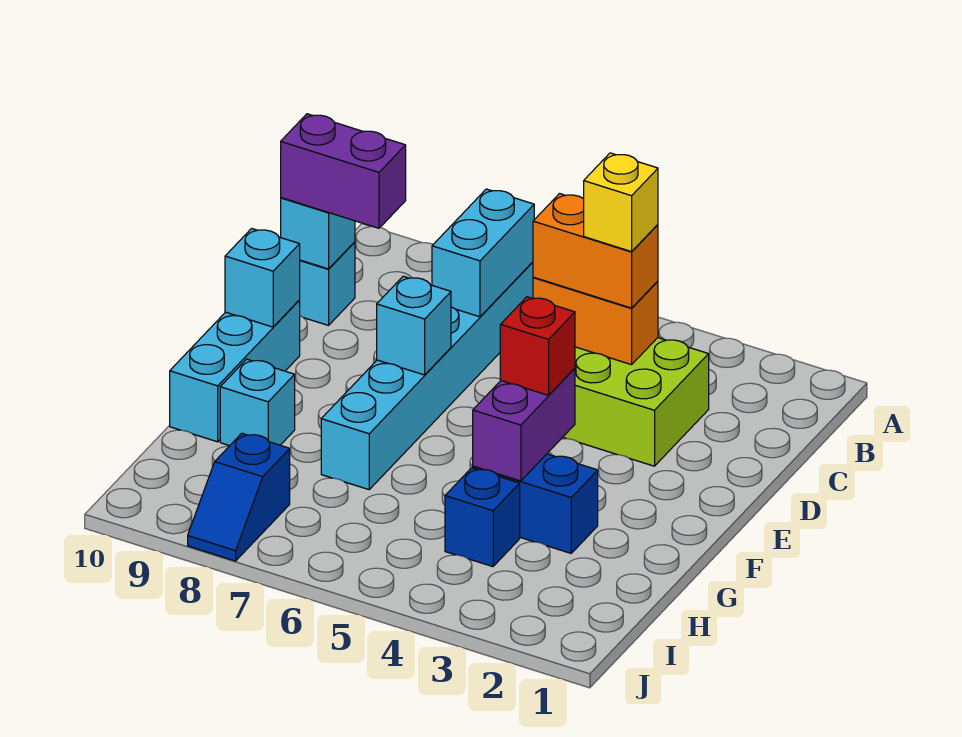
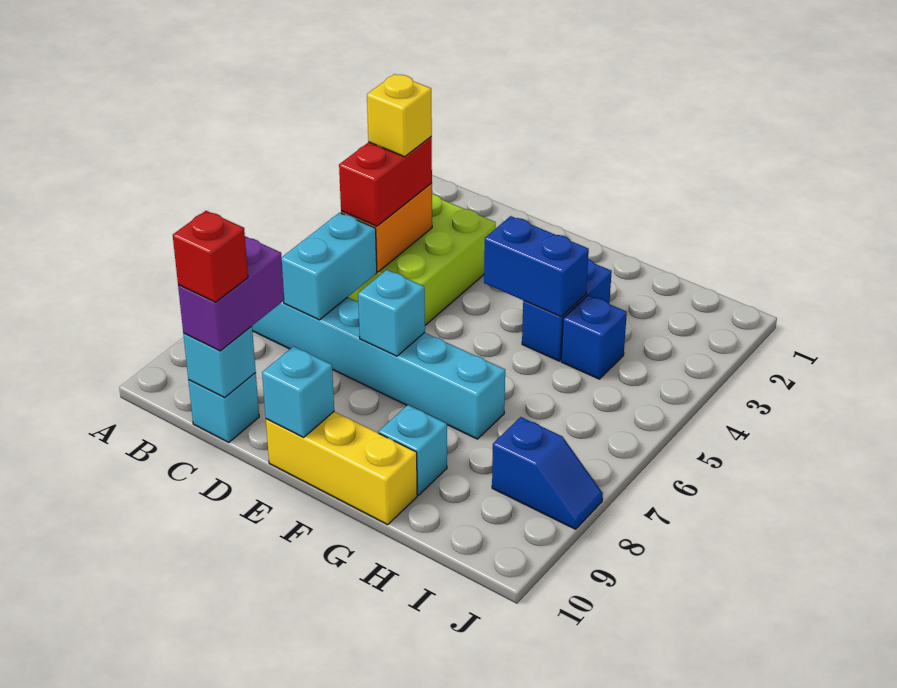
cyan 1x2 brick [432,189,534,317] -> cyan 1x2 brick turned to [282,213,377,320]
orange 1x2 brick [533,194,658,308] -> red 1x2 brick [339,137,432,226]
cyan 1x3 brick [170,300,300,442] -> yellow 1x3 brick [266,412,417,525]
purple 1x2 brick [473,368,575,481] -> blue 1x2 brick [484,216,589,317]
red 1x1 brick [500,297,575,395] -> red 1x1 brick moved to [173,211,248,302]

